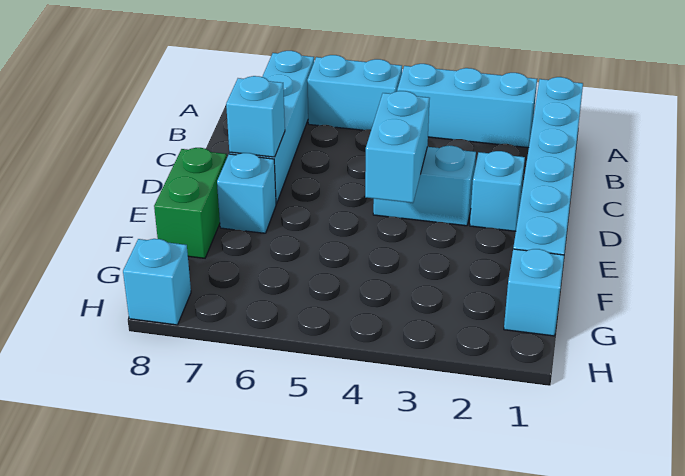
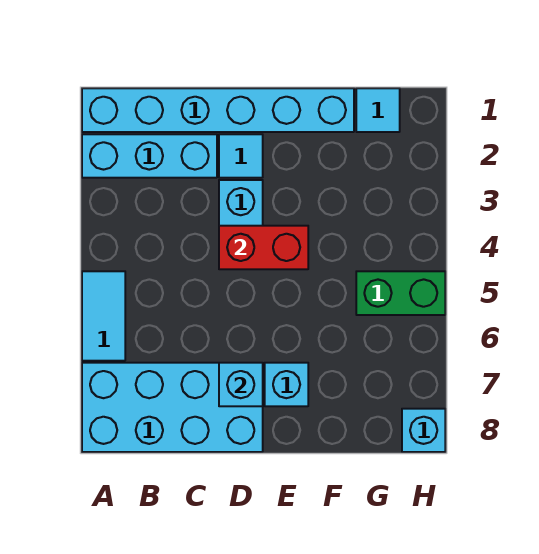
cyan 1x3 brick [397,64,537,148] -> cyan 1x3 brick turned to [82,134,217,178]
cyan 1x2 brick [307,55,402,130] -> cyan 1x2 tile [82,271,125,361]
cyan 1x4 brick [229,51,314,204] -> cyan 2x4 brick [82,363,263,452]
cyan 1x1 brick [470,151,525,231] -> cyan 1x1 tile [219,134,263,178]
cyan 1x2 brick [365,91,430,203] -> red 1x2 brick [219,226,308,269]
green 1x2 brick [154,148,227,258] -> green 1x2 brick moved to [356,271,445,315]
cyan 1x1 brick [504,249,564,336] -> cyan 1x1 tile [356,88,400,132]

